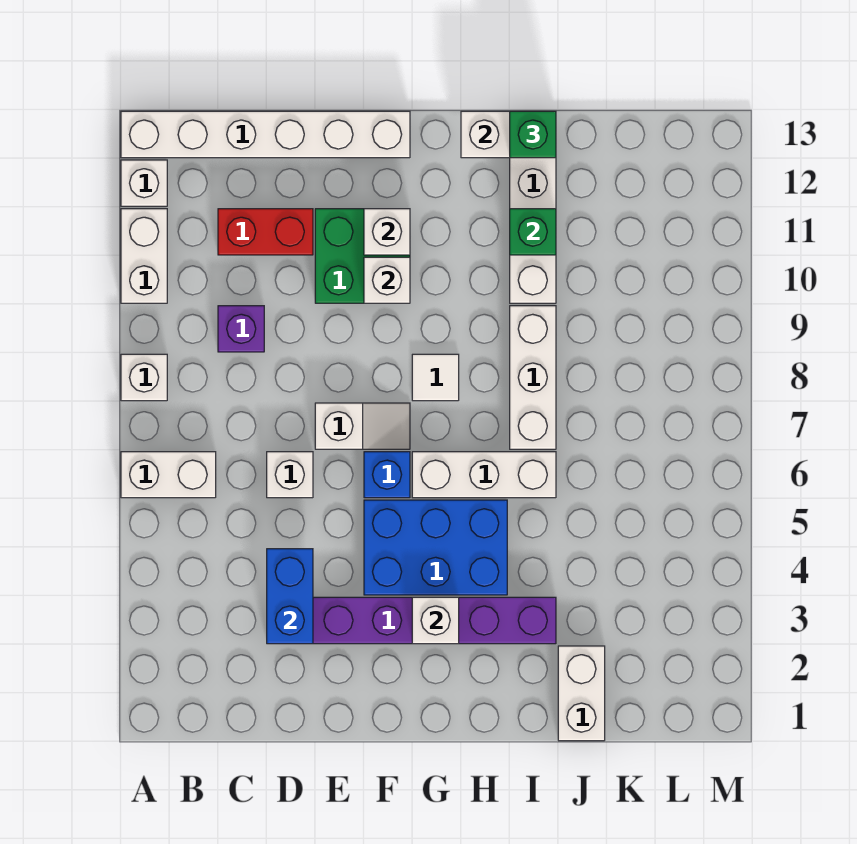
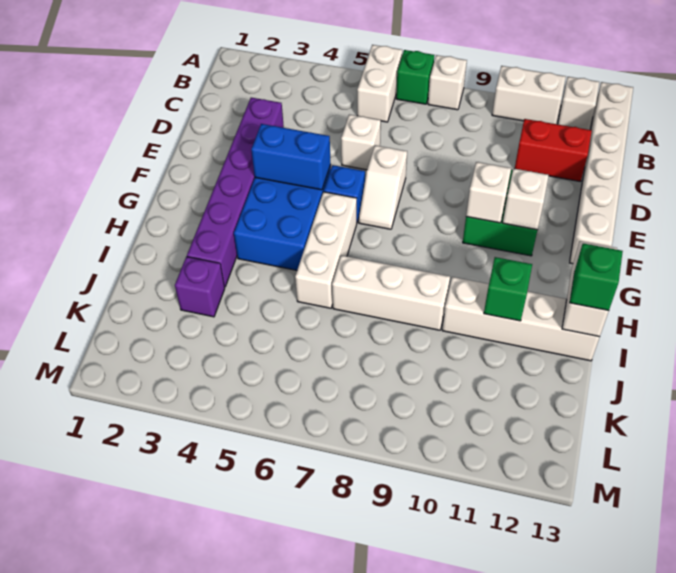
none -> green 1x1 brick [396,50,434,104]
purple 1x1 brick [218,306,264,352] -> purple 1x1 brick moved to [175,257,225,317]
red 1x2 brick [218,209,313,255] -> red 1x2 brick turned to [515,119,592,182]
blue 1x2 brick [267,549,313,644] -> blue 1x2 brick moved to [251,124,331,190]
white 1x1 brick [412,597,459,644] -> none
white 1x1 tile [412,354,459,401] -> none
white 1x2 brick [558,646,605,741] -> none

